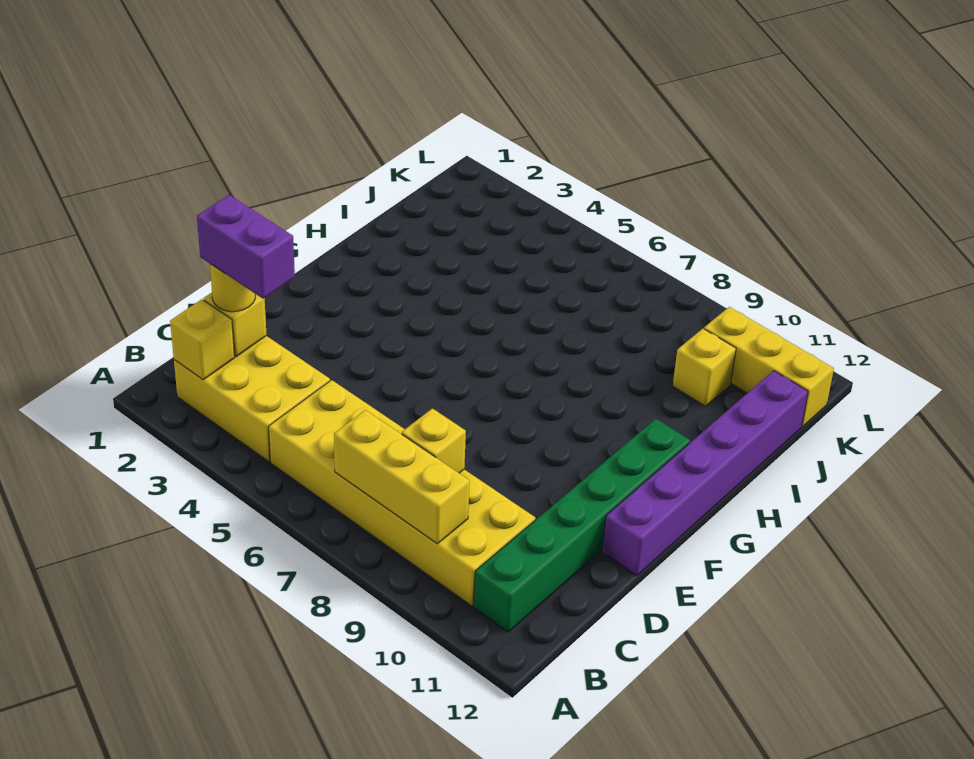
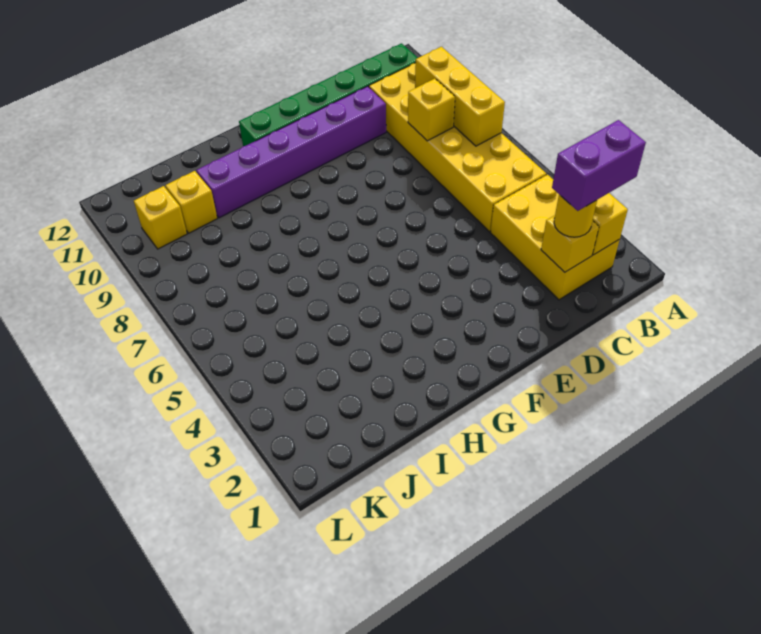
purple 1x2 brick [197,195,295,299] -> purple 1x2 brick turned to [552,120,646,211]
purple 1x6 brick [602,371,808,576] -> purple 1x6 brick moved to [197,86,386,218]
yellow 1x3 brick [704,307,834,427] -> yellow 1x1 brick [134,186,187,249]

